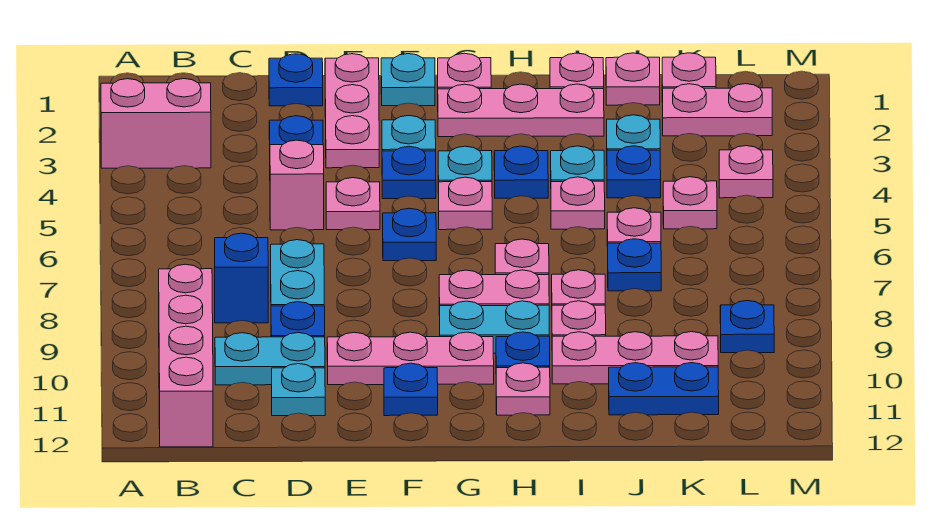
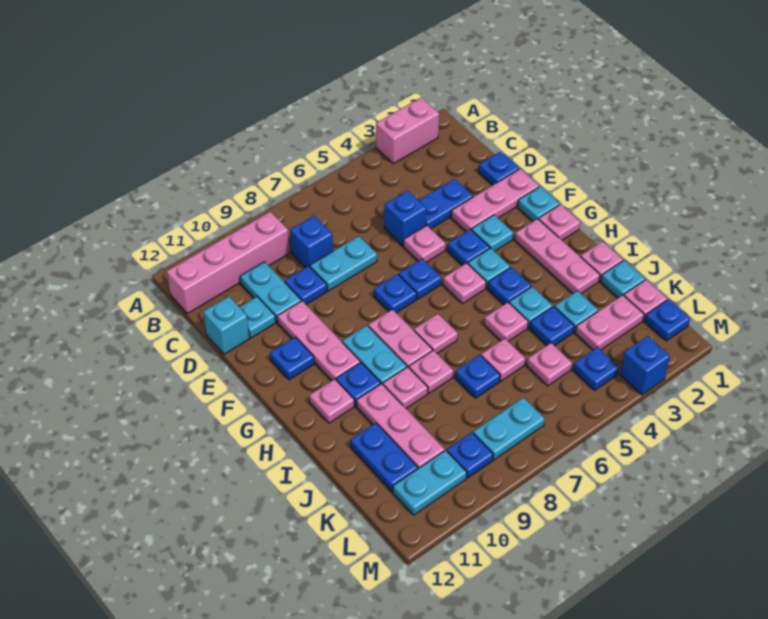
pink 1x2 brick [101,79,211,168] -> pink 1x2 brick turned to [376,97,439,164]
pink 1x1 brick [270,140,324,230] -> blue 1x1 brick [384,191,426,246]
none -> cyan 1x1 brick [203,296,249,354]
none -> blue 1x1 plate [374,274,417,313]
pink 1x1 plate [606,53,660,105] -> cyan 1x1 plate [601,260,645,298]
pink 1x2 plate [663,84,772,136] -> pink 1x2 plate turned to [576,295,644,350]
none -> blue 1x1 plate [645,299,690,341]
pink 1x1 plate [719,146,773,198] -> blue 1x1 plate [573,347,619,390]
none -> cyan 1x2 plate [473,398,545,460]
none -> cyan 1x2 plate [393,450,467,515]
none -> blue 1x1 brick [620,336,670,395]

